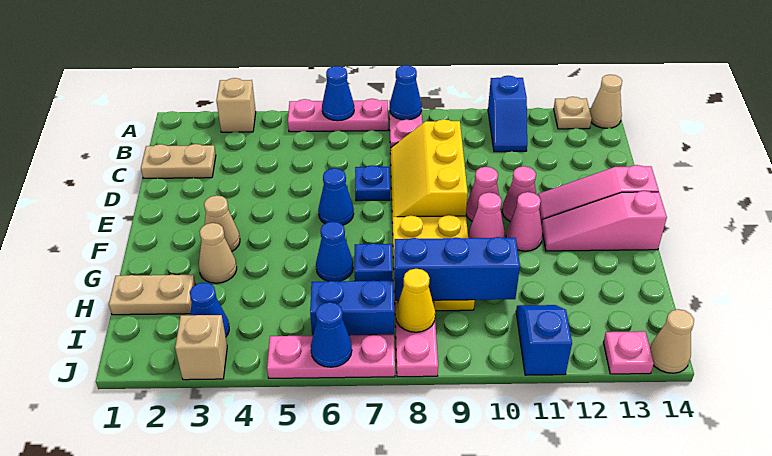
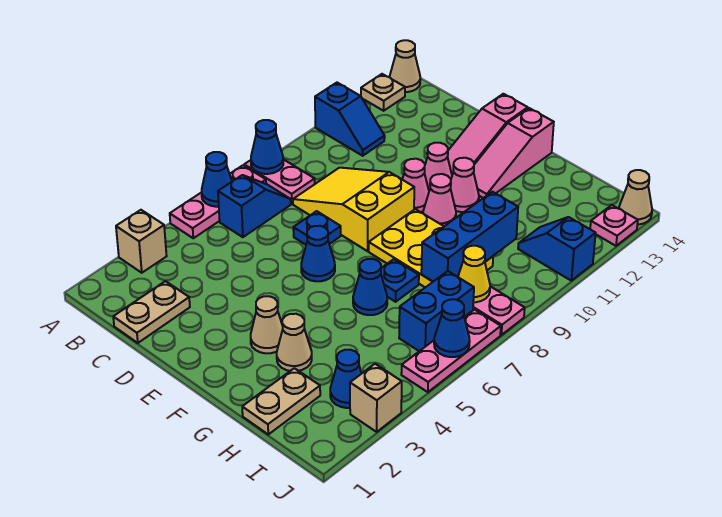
none -> blue 1x2 slope [218,175,291,237]
yellow 2x3 slope [390,119,468,223] -> yellow 2x3 slope turned to [293,168,414,251]

